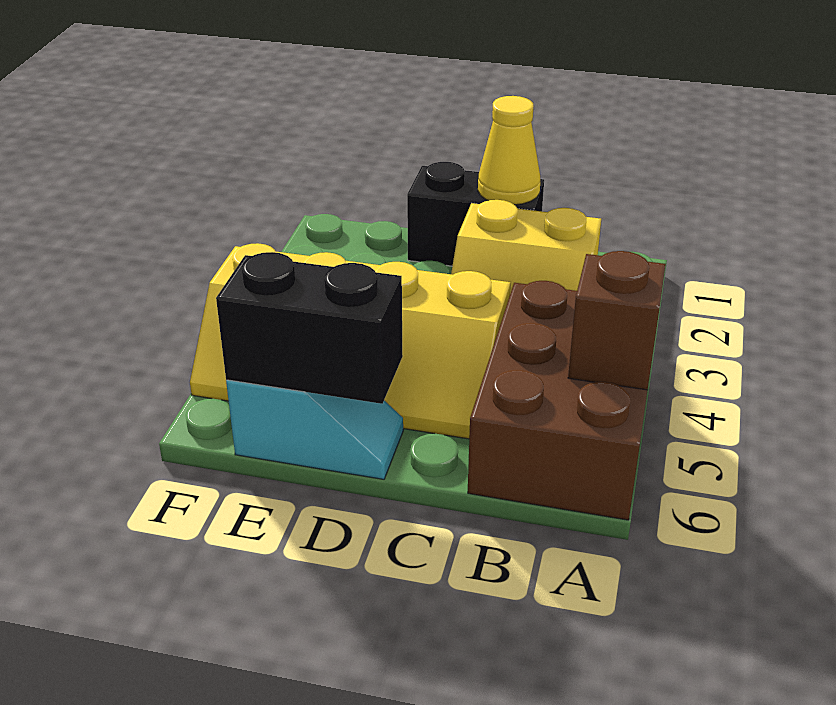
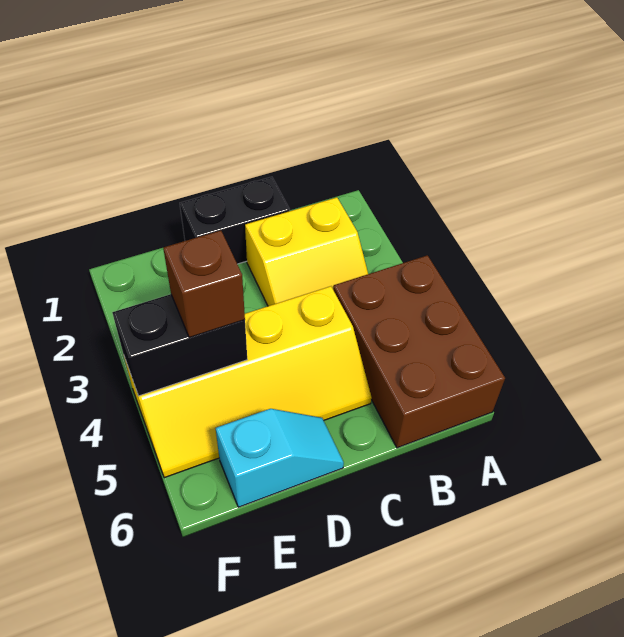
brown 1x1 brick [568,251,666,390] -> brown 1x1 brick moved to [163,231,245,338]
yellow 1x1 cone [478,96,540,205] -> none
black 1x2 brick [216,252,403,404] -> black 1x2 brick moved to [112,294,247,396]

